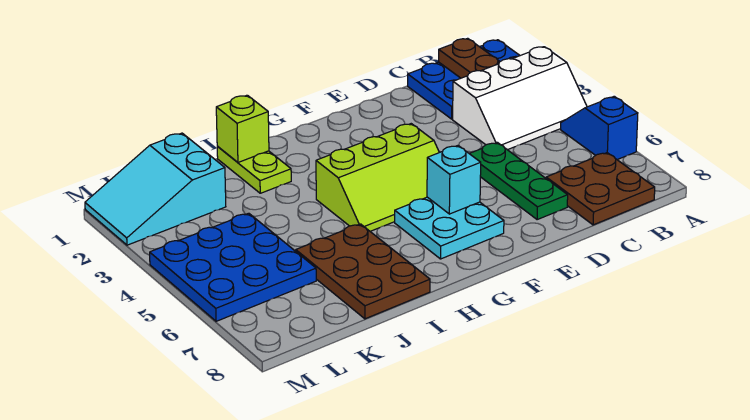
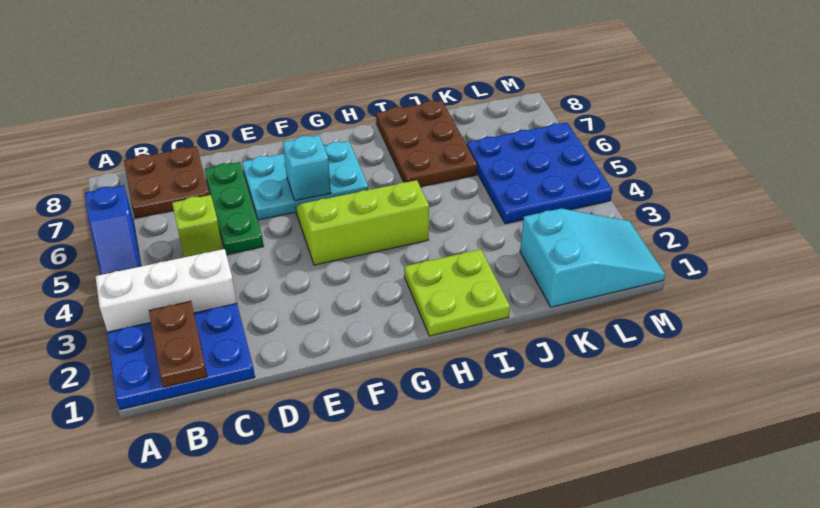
cyan 2x2 plate [395,197,504,259] -> cyan 2x3 plate [242,141,369,220]
lime 1x2 plate [217,147,291,193] -> lime 2x2 plate [404,249,510,336]
lime 1x1 brick [216,95,269,162] -> lime 1x1 brick moved to [172,195,223,257]

